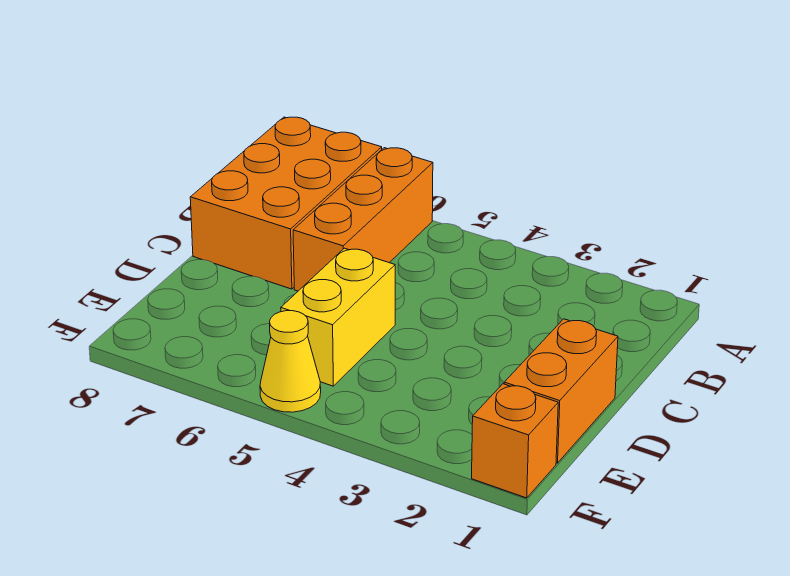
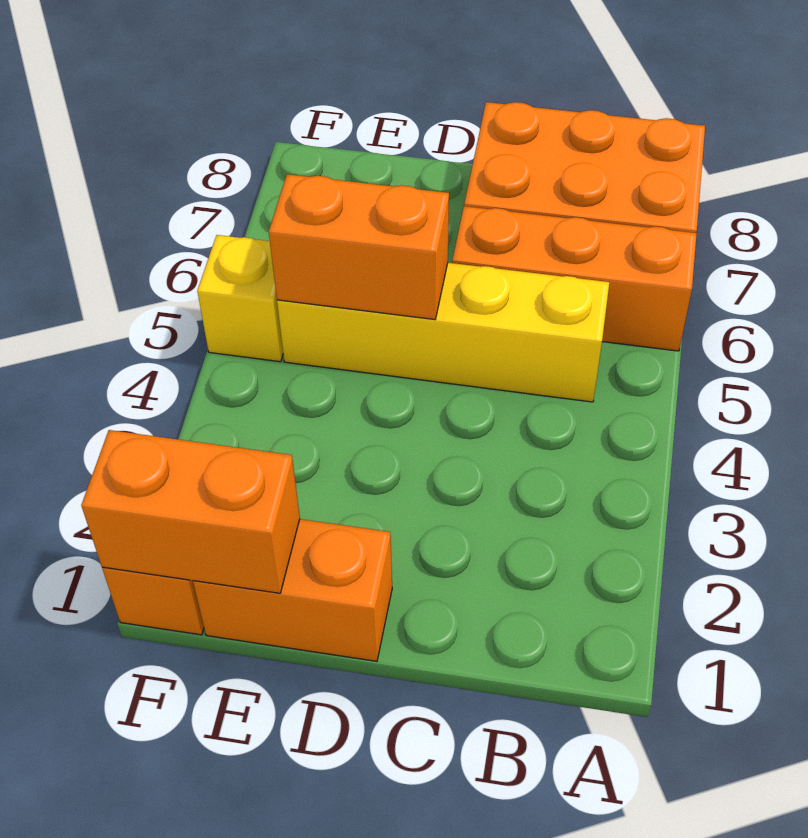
yellow 1x2 brick [281,248,395,386] -> yellow 1x4 brick [277,263,609,402]
none -> orange 1x2 brick [269,174,449,320]
none -> orange 1x2 brick [81,430,300,593]
yellow 1x1 cone [260,311,321,412] -> yellow 1x1 brick [197,235,283,362]

